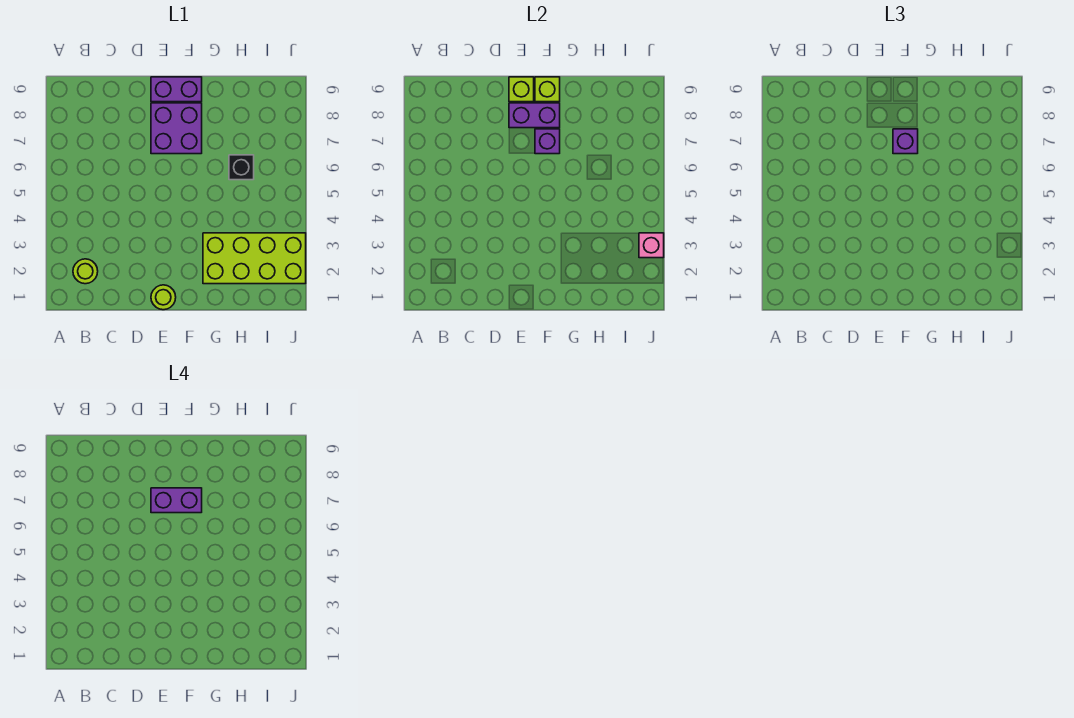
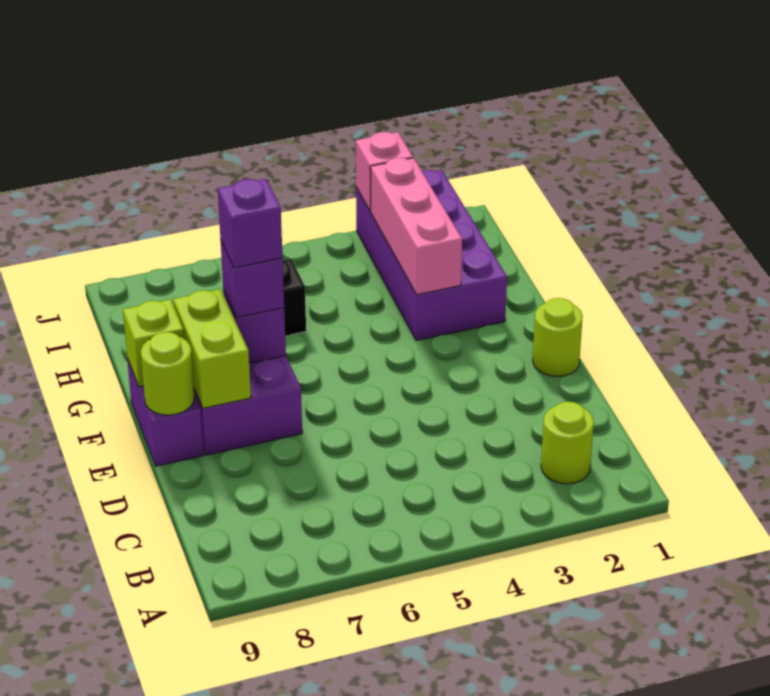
purple 1x2 brick [151,488,202,513] -> purple 1x1 brick [218,179,283,268]
purple 1x2 brick [509,103,560,128] -> lime 1x2 brick [173,289,251,408]
lime 1x1 brick [509,77,534,102] -> lime 1x1 round brick [141,332,195,415]
lime 2x4 brick [203,233,306,284] -> purple 2x4 brick [356,170,507,341]
none -> pink 1x3 brick [370,158,462,295]

